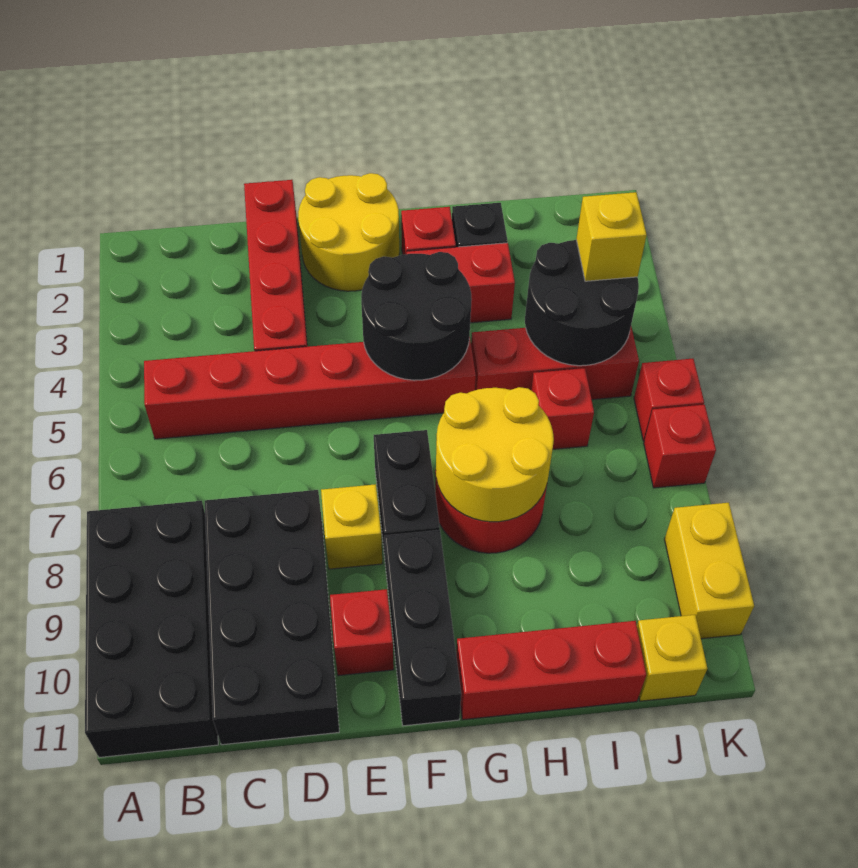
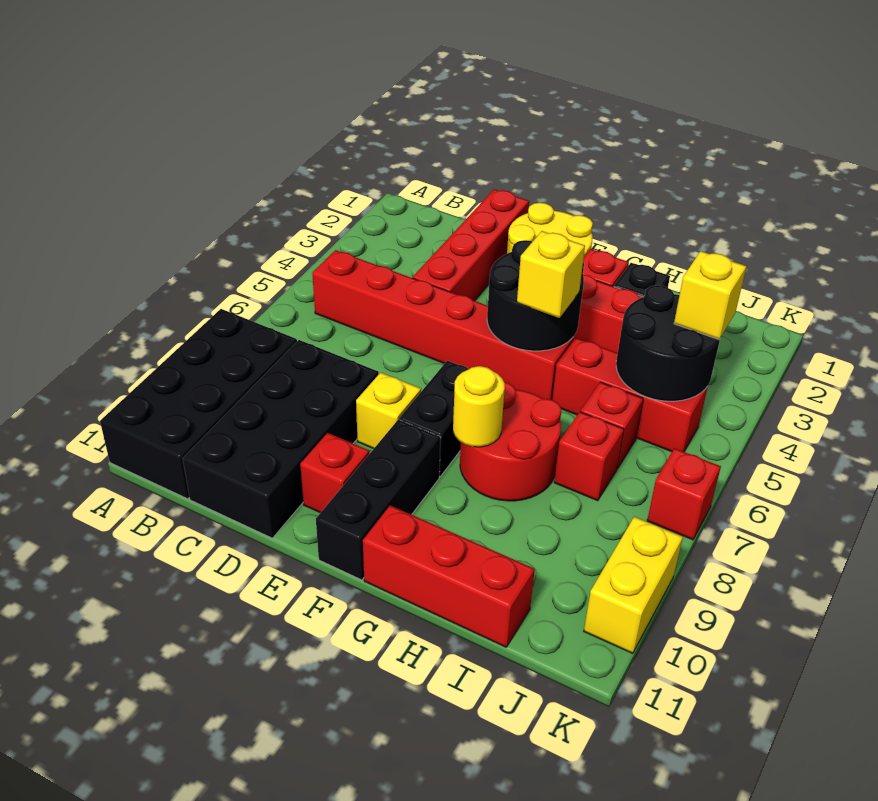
yellow 2x2 round brick [436,387,554,522] -> yellow 1x1 round brick [453,366,505,447]
yellow 1x1 brick [637,615,707,701] -> yellow 1x1 brick moved to [517,231,585,318]
red 1x1 brick [634,359,704,441] -> red 1x1 brick moved to [554,412,624,501]

